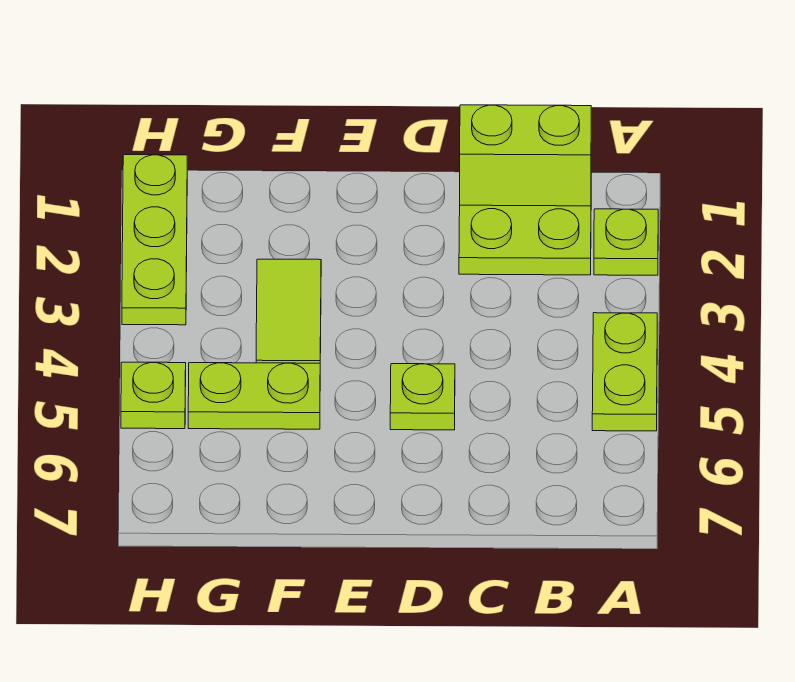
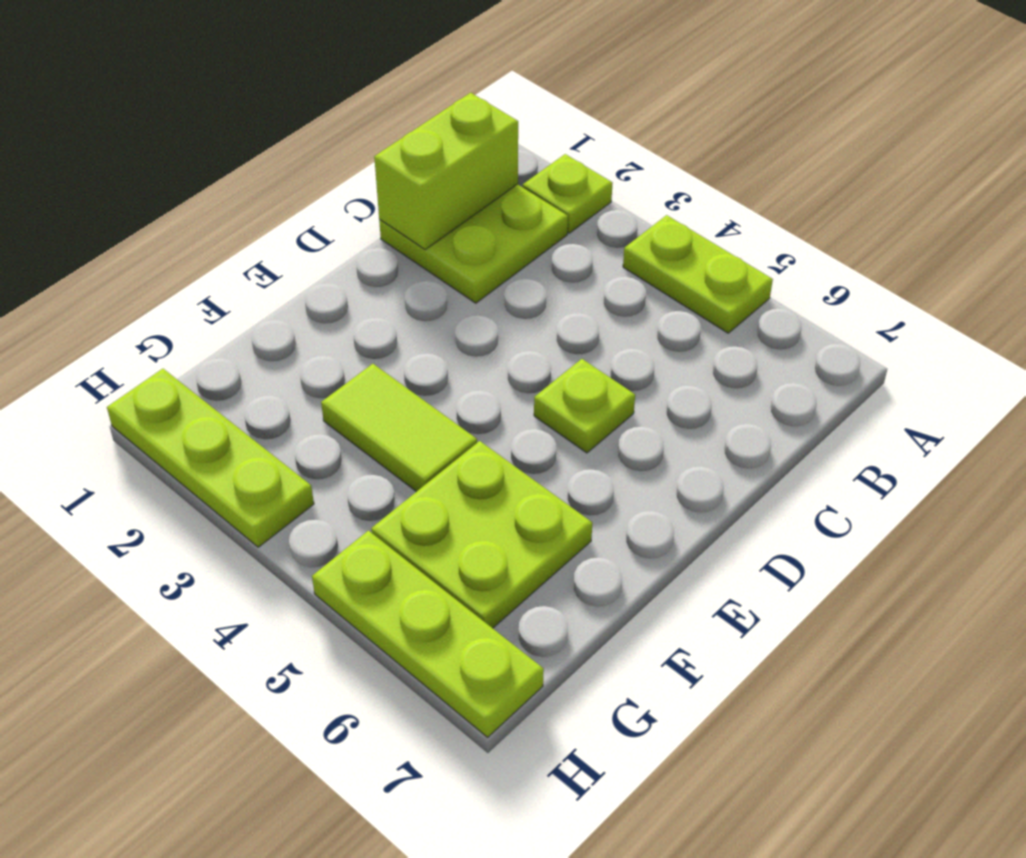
lime 1x2 plate [188,363,320,429] -> lime 2x2 plate [371,441,592,628]
lime 1x1 plate [121,362,186,429] -> lime 1x3 plate [312,531,544,737]

